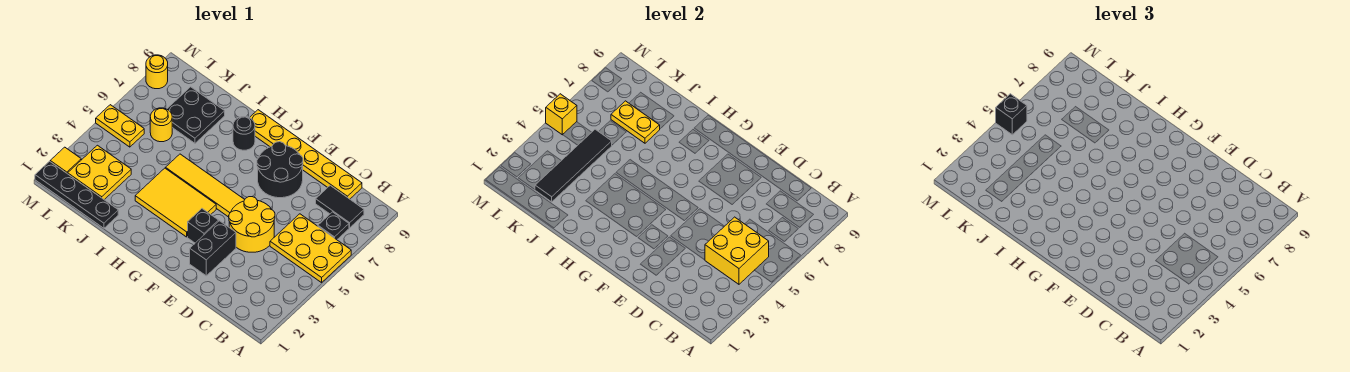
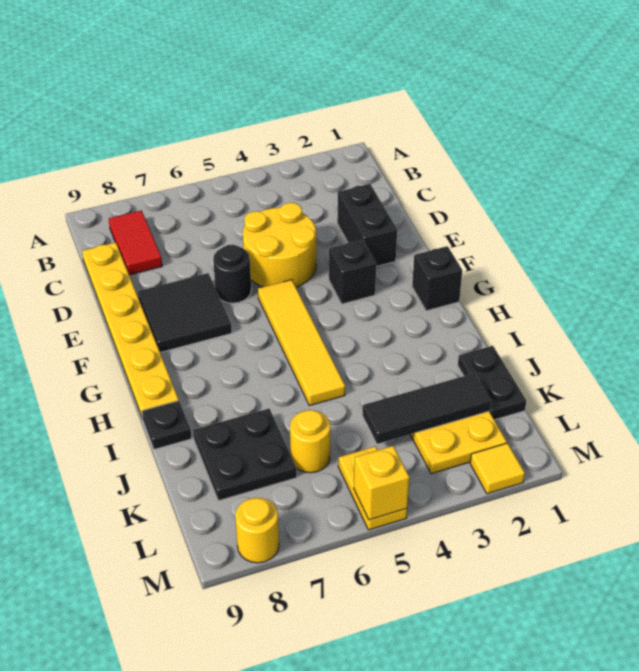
yellow 2x3 plate [270,214,351,283] -> none
yellow 2x2 brick [705,217,769,284] -> none
black 1x1 plate [318,212,349,240] -> black 1x1 plate moved to [142,401,191,449]
black 1x2 tile [316,186,364,228] -> red 1x2 tile [109,210,162,275]
black 1x2 brick [190,221,236,276] -> black 1x2 brick turned to [337,184,397,266]
black 2x2 round brick [257,142,303,198] -> black 2x2 tile [138,273,232,352]
yellow 2x3 tile [135,168,216,237] -> none
black 1x1 round brick [233,117,255,150] -> black 1x1 round brick moved to [213,245,251,303]
black 1x4 plate [35,161,118,228] -> black 1x2 plate [458,346,526,420]
yellow 1x2 plate [611,101,660,143] -> none
black 1x4 tile [535,129,612,202] -> black 1x3 tile [363,373,491,444]
black 1x1 brick [996,94,1027,135] -> black 1x1 brick moved to [412,246,462,311]

